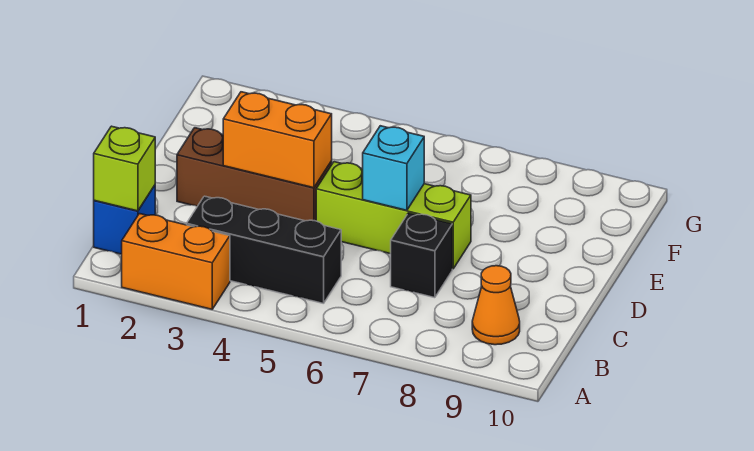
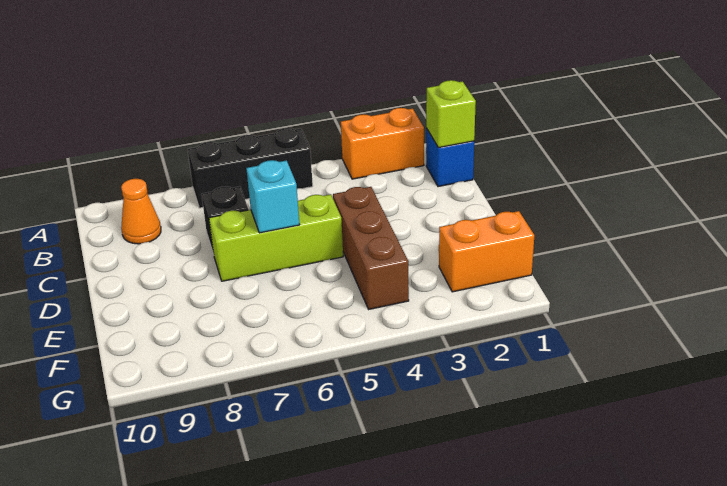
black 1x3 brick [187,196,341,304] -> black 1x3 brick moved to [188,128,313,208]
brown 1x3 brick [177,128,332,221] -> brown 1x3 brick turned to [333,187,409,309]
orange 1x2 brick [223,92,332,188] -> orange 1x2 brick moved to [439,211,534,292]

